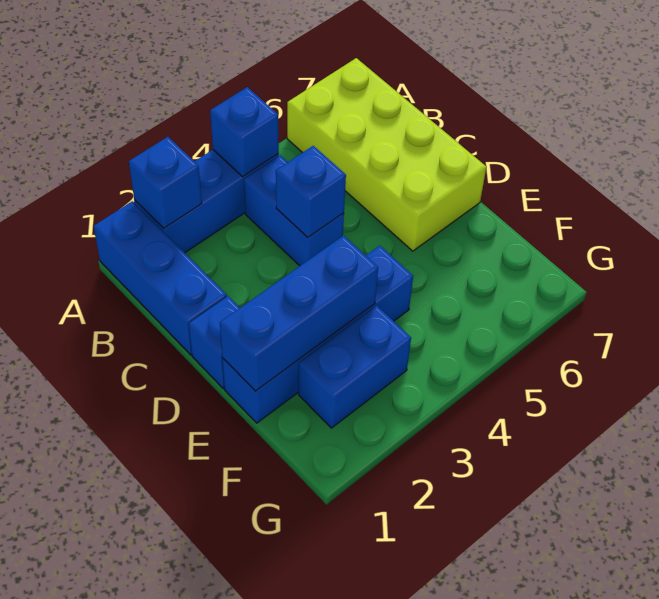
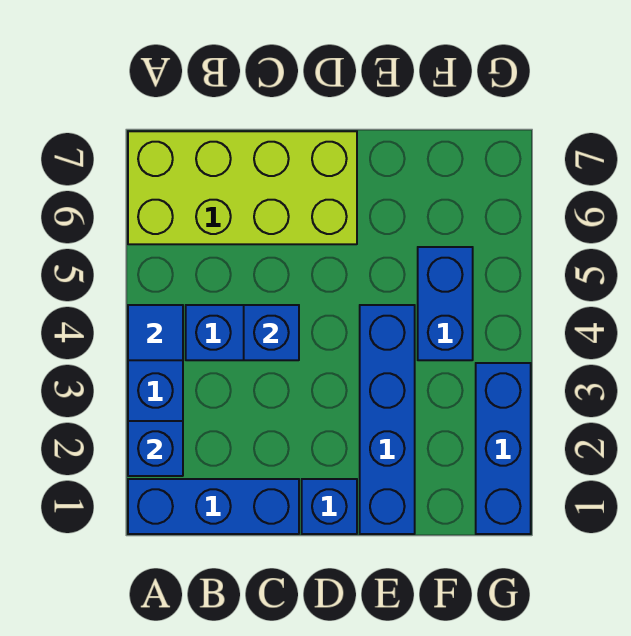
blue 1x1 brick [210,87,279,177] -> blue 1x1 tile [128,305,183,360]
blue 1x3 brick [220,236,378,391] -> blue 1x3 brick moved to [476,363,531,534]
blue 1x2 brick [299,306,411,428] -> blue 1x2 brick moved to [418,247,473,360]

